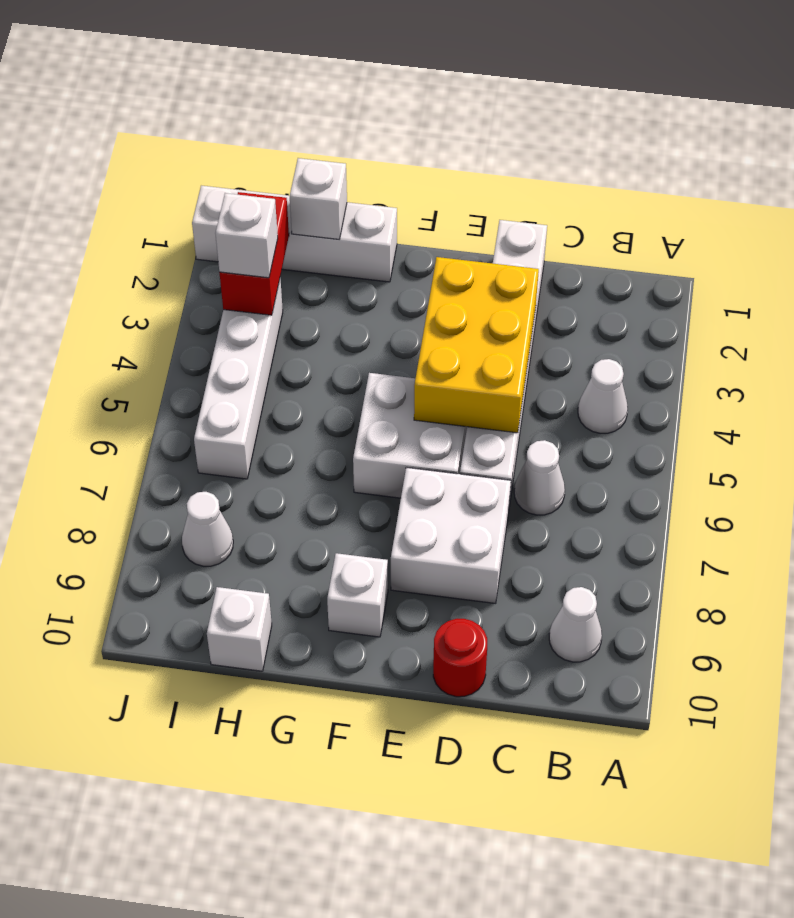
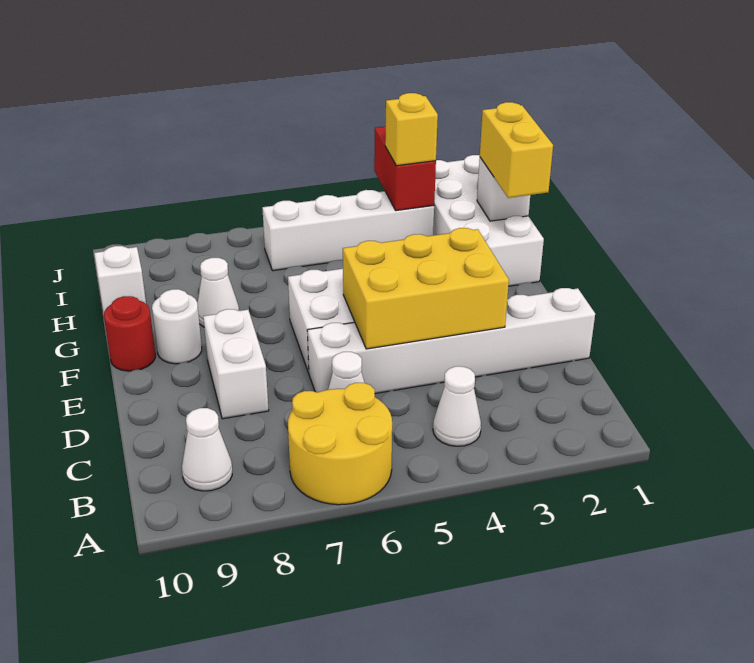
none -> yellow 2x2 round brick [288,383,392,505]
white 2x2 brick [391,467,511,603] -> white 1x2 brick [203,309,269,419]
red 1x1 round brick [433,619,487,697] -> red 1x1 round brick moved to [104,296,155,371]
white 1x1 brick [327,553,388,637] -> white 1x1 round brick [152,289,202,364]
white 1x4 brick [192,186,397,282] -> white 2x4 brick [433,155,544,286]
none -> yellow 1x2 brick [480,102,553,198]
red 1x2 brick [219,192,289,315] -> red 1x2 brick turned to [374,126,436,211]
white 1x1 brick [215,193,278,278] -> yellow 1x1 brick [385,93,438,166]
white 1x1 cone [182,492,233,566] -> white 1x1 cone moved to [197,258,239,327]

